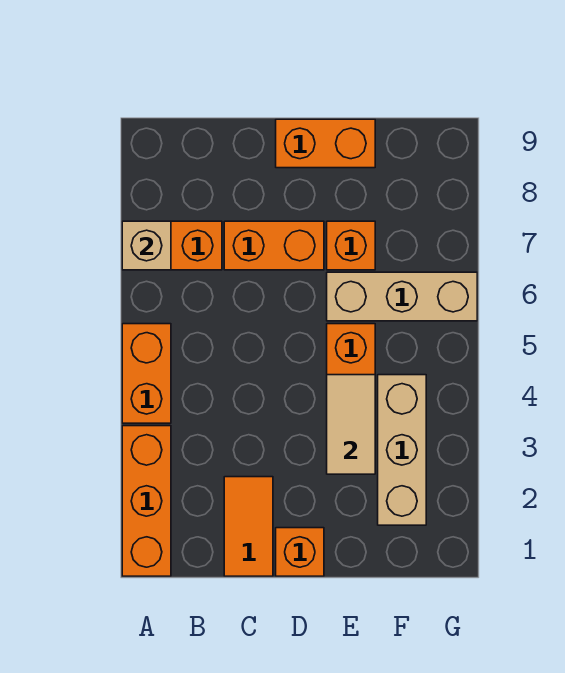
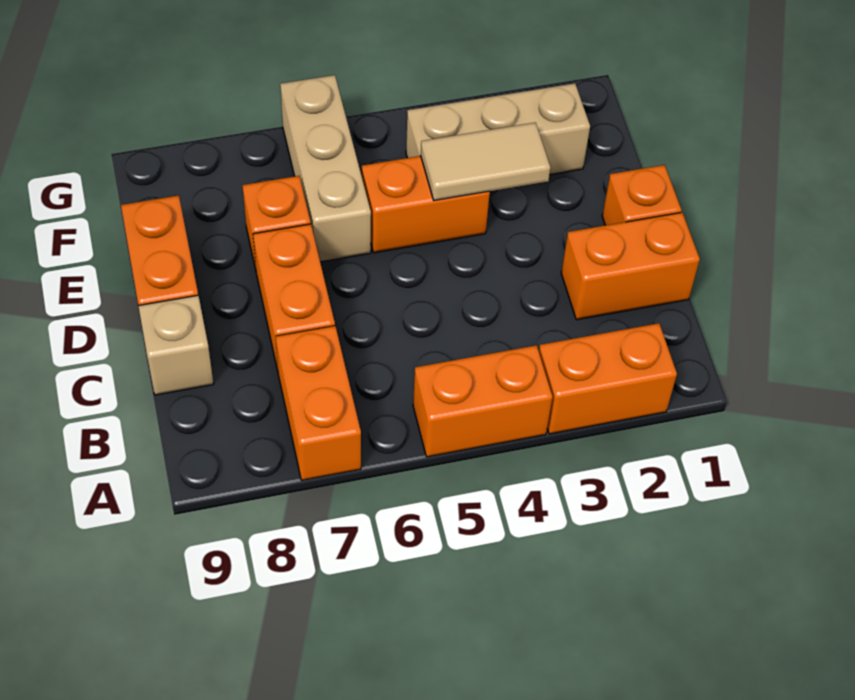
orange 1x3 brick [122,426,171,576] -> orange 1x2 brick [539,323,677,434]
tan 1x1 brick [122,221,171,270] -> tan 1x1 brick moved to [138,295,213,395]
orange 1x2 tile [224,477,273,576] -> orange 1x2 brick [561,212,700,320]

